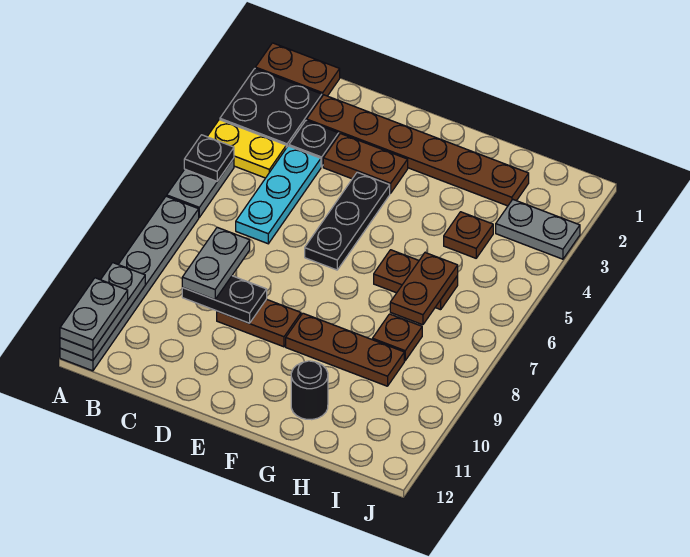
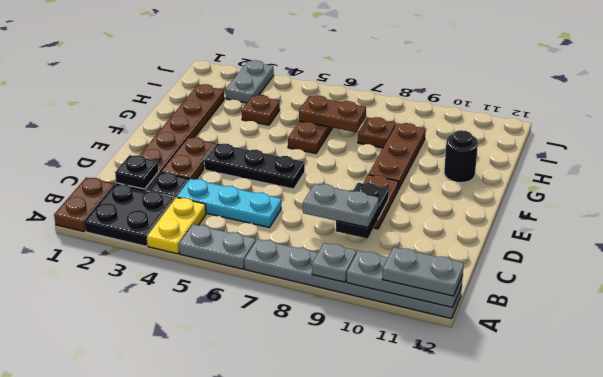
black 1x1 plate [184,135,234,181] -> black 1x1 plate moved to [115,155,159,189]
none -> grey 1x1 plate [312,243,356,282]

